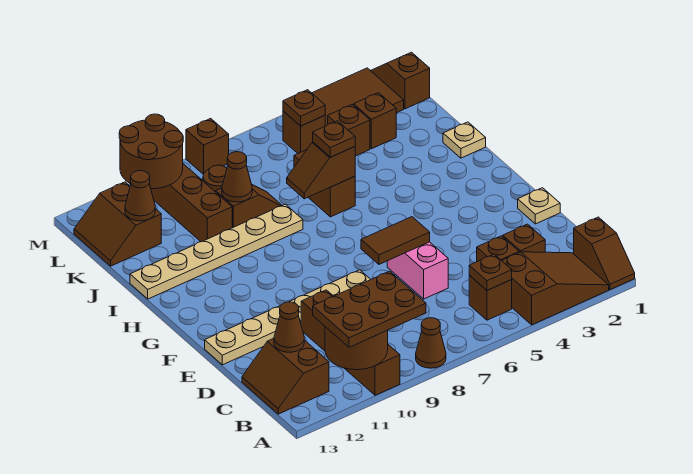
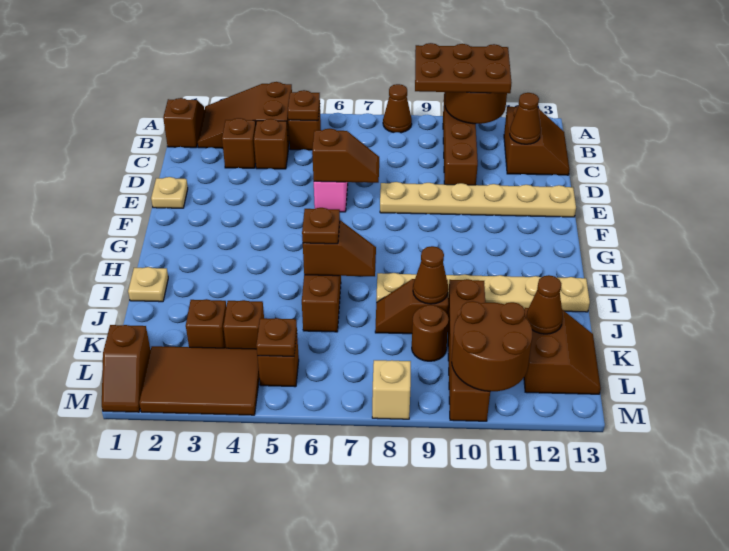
brown 1x2 tile [361,217,430,264] -> brown 1x2 slope [312,129,379,183]
brown 1x1 brick [186,119,229,175] -> tan 1x1 brick [372,360,411,419]

